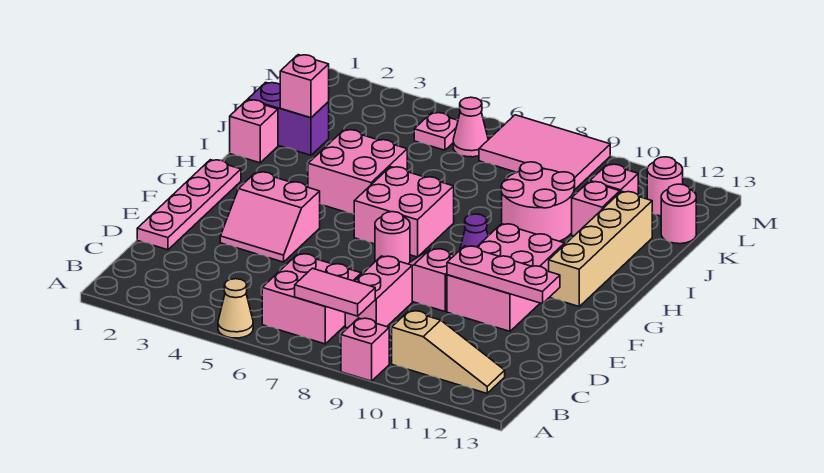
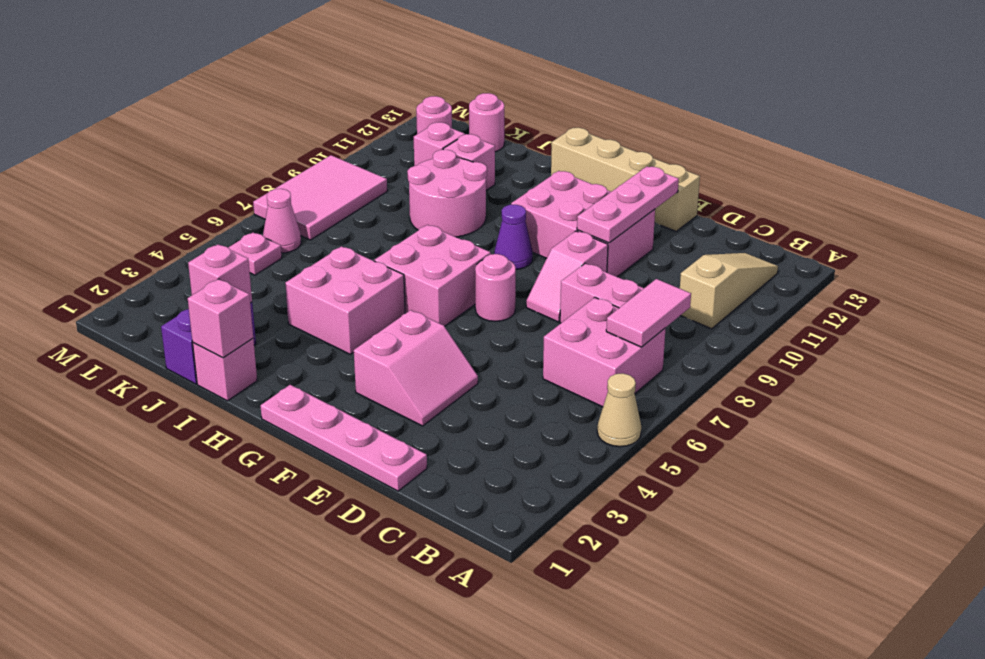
pink 1x1 brick [341,318,389,381] -> pink 1x1 brick moved to [188,279,253,358]
tan 1x4 brick [549,191,652,306] -> tan 1x4 brick moved to [551,128,700,231]

